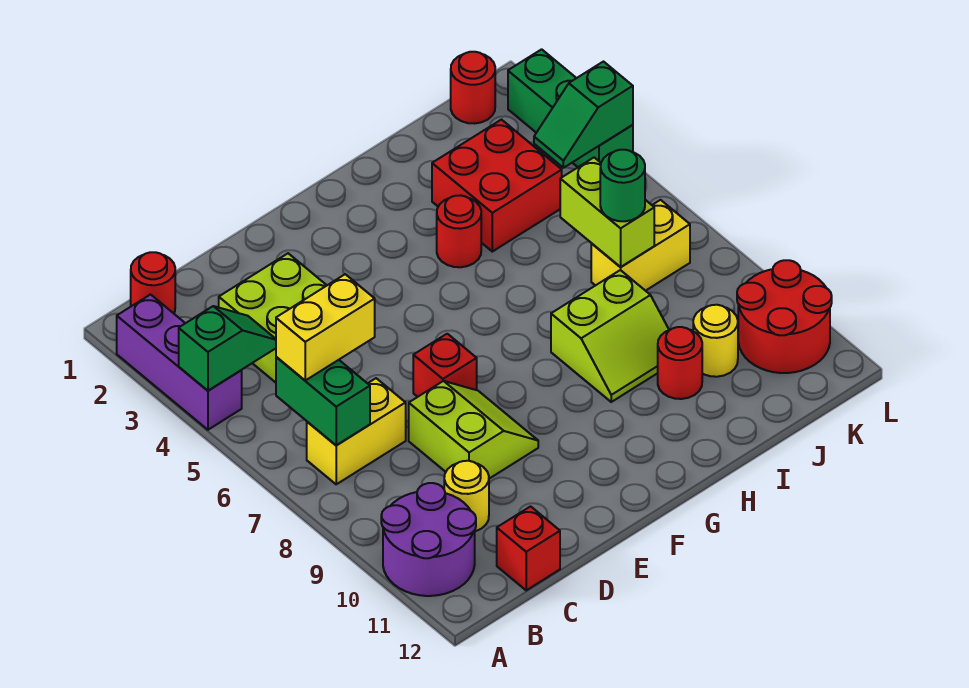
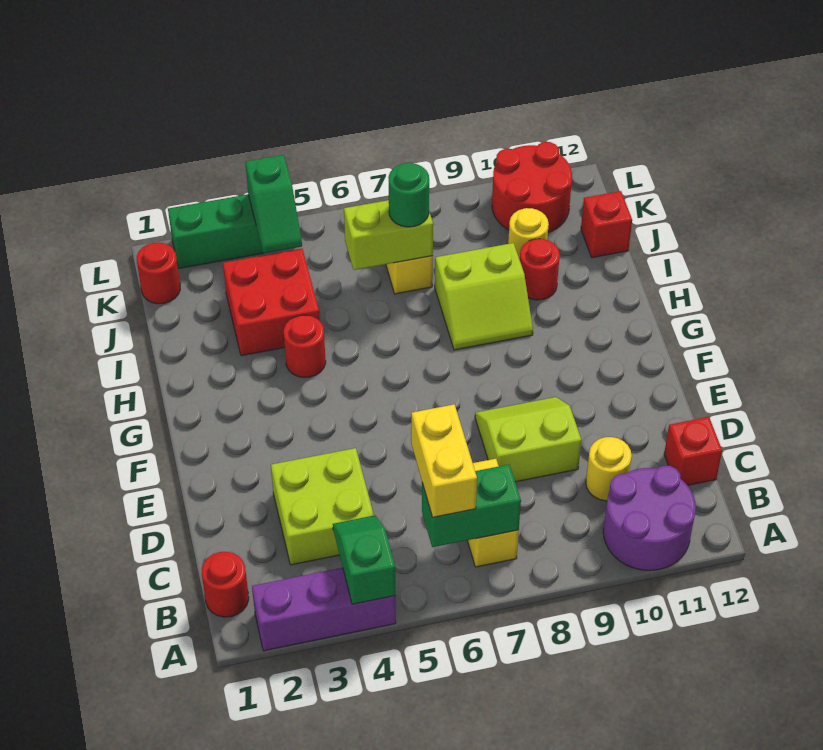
red 1x1 brick [413,334,477,397] -> red 1x1 brick moved to [581,191,632,258]
lime 2x2 slope [551,270,669,402] -> lime 2x2 slope turned to [435,243,533,350]

